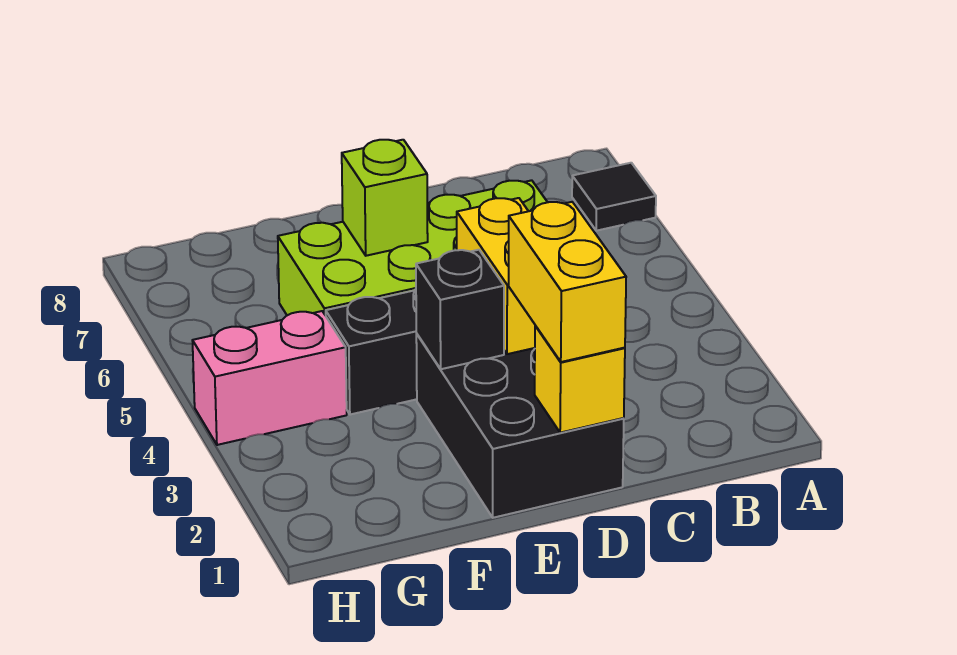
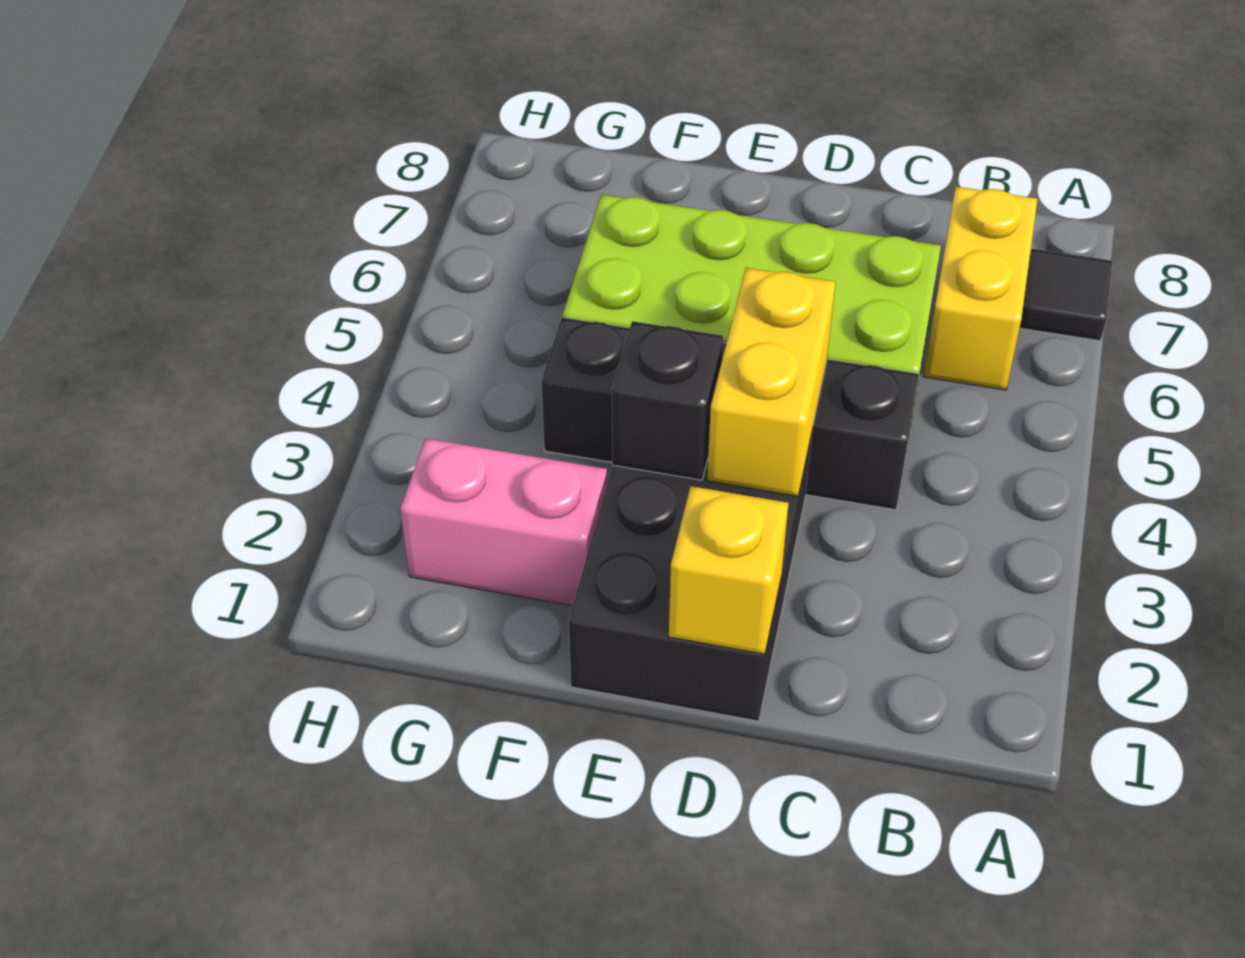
yellow 1x2 brick [509,202,626,362] -> yellow 1x2 brick moved to [924,187,1038,390]
lime 1x1 brick [342,140,428,256] -> none
pink 1x2 brick [192,311,347,445] -> pink 1x2 brick moved to [400,438,607,606]

